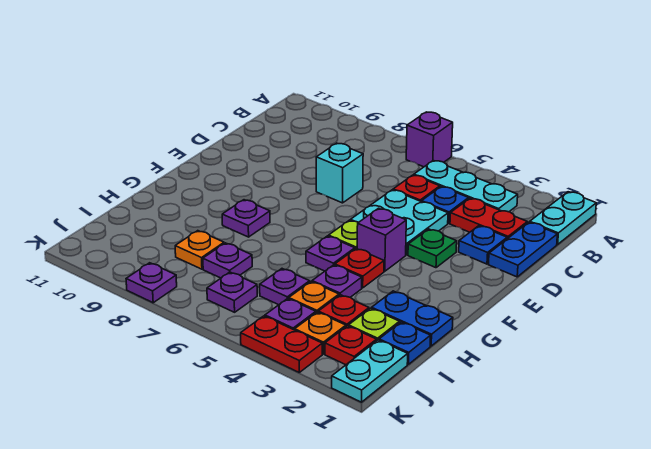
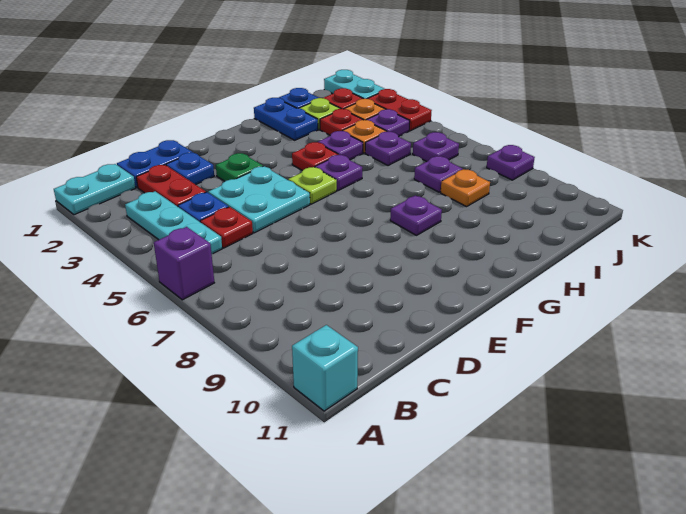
cyan 1x1 brick [316,143,363,203] -> cyan 1x1 brick moved to [292,325,358,411]
purple 1x1 brick [357,208,406,271] -> none
cyan 1x2 plate [332,340,408,402] -> cyan 1x2 plate turned to [324,70,384,99]

